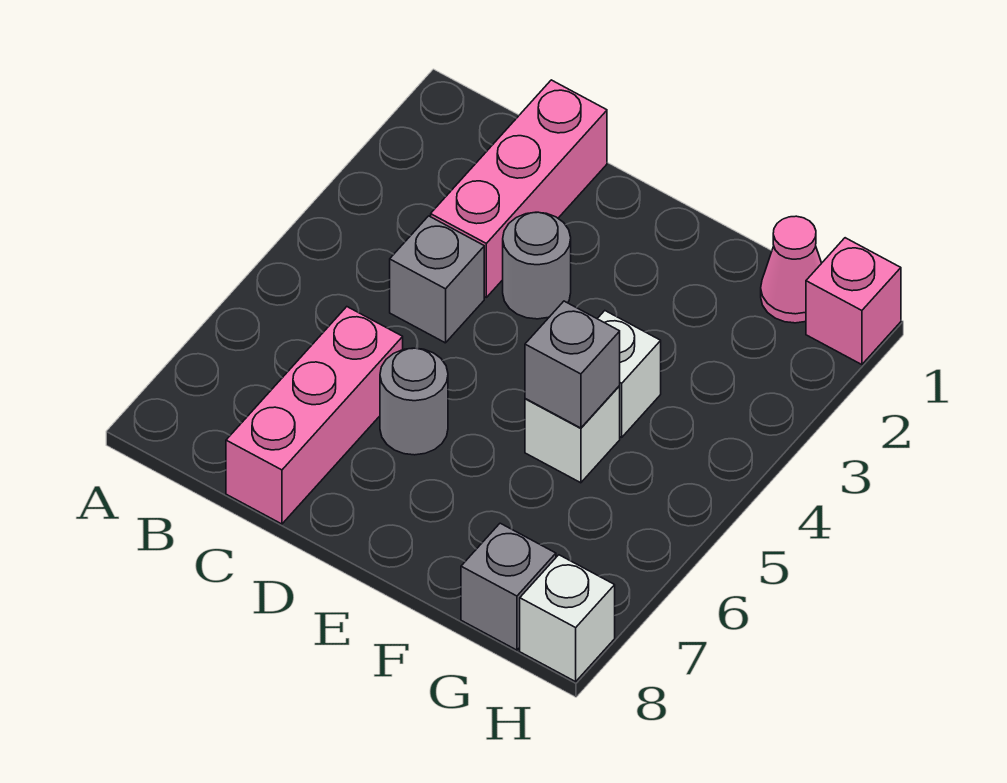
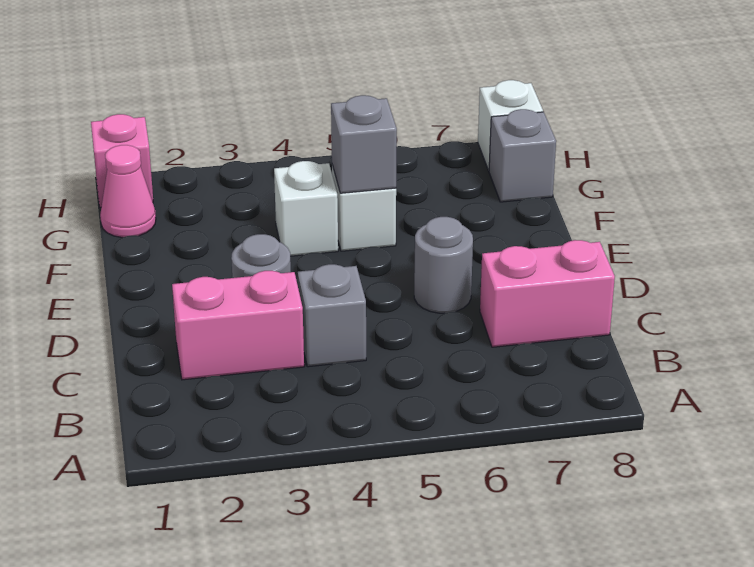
pink 1x3 brick [431,80,607,297] -> pink 1x2 brick [172,271,304,380]
pink 1x3 brick [226,307,403,524] -> pink 1x2 brick [480,240,615,347]

